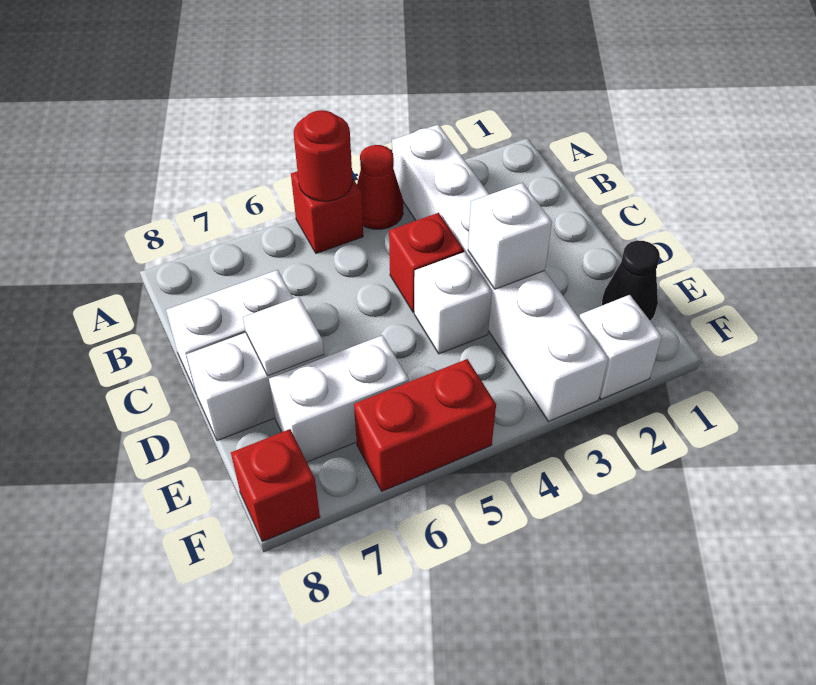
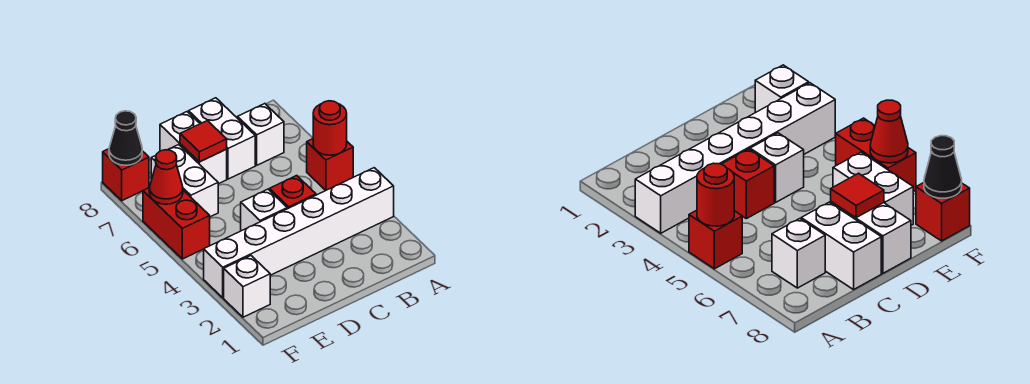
red 1x1 cone [357,145,403,229] -> red 1x1 cone moved to [149,150,183,204]
white 1x1 brick [468,183,552,289] -> white 1x1 brick moved to [238,104,284,165]
white 1x1 tile [243,297,324,376] -> red 1x1 tile [180,121,227,162]
black 1x1 cone [602,240,660,321] -> black 1x1 cone moved to [109,111,142,165]

